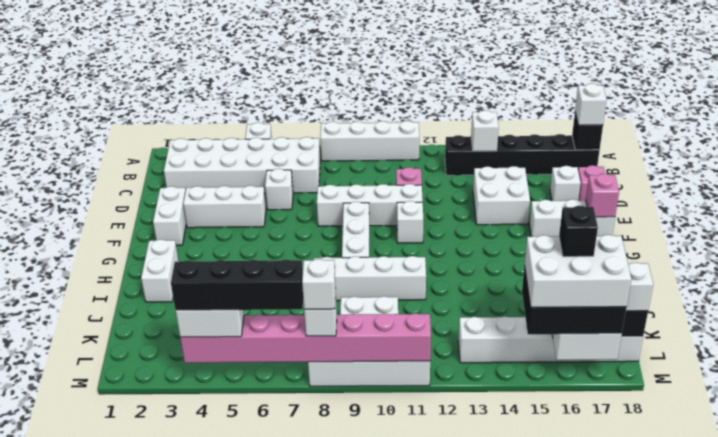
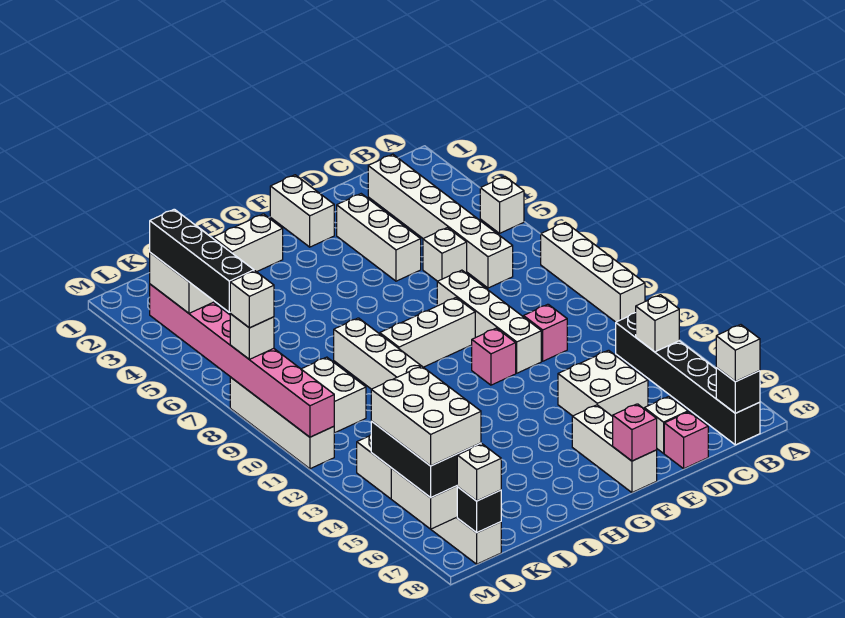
white 2x6 brick [164,137,320,193] -> white 1x6 brick [368,154,513,288]
white 1x2 brick [153,186,186,245] -> white 1x2 brick turned to [270,175,334,247]
white 1x1 brick [397,201,423,243] -> pink 1x1 brick [472,328,516,385]
black 1x1 brick [559,206,598,257] -> none

